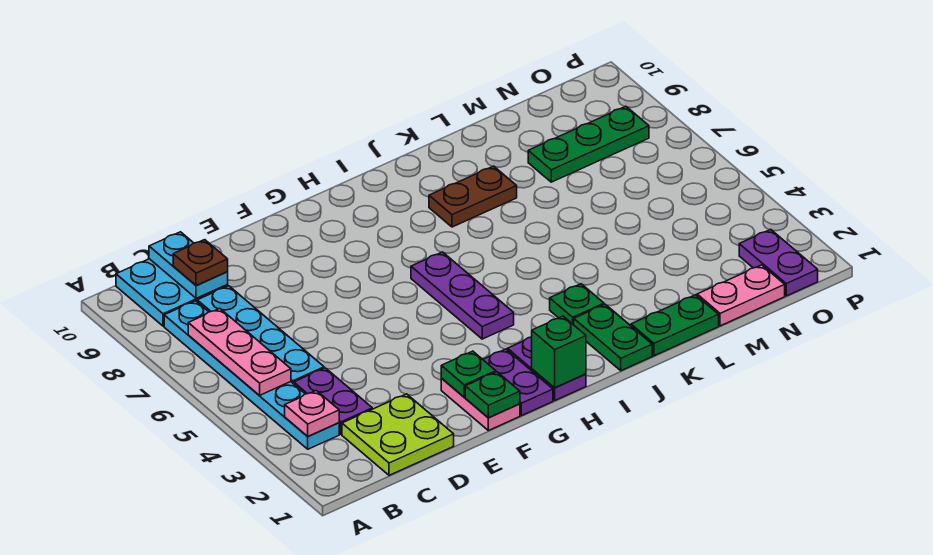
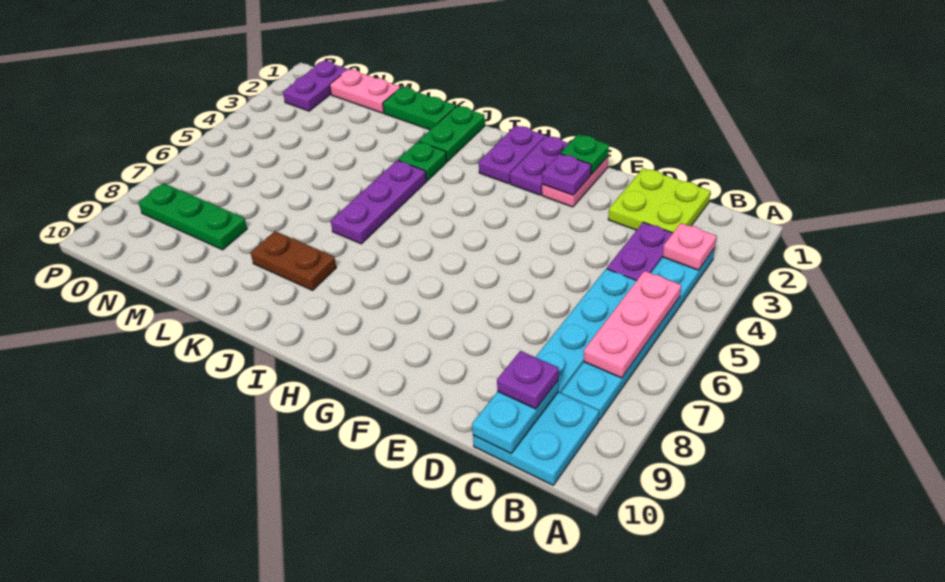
brown 1x1 plate [173,240,228,286] -> purple 1x1 plate [497,351,559,409]
green 1x1 plate [441,351,496,397] -> purple 1x1 plate [542,154,591,195]
green 1x1 brick [532,316,586,388] -> none
purple 1x3 plate [411,252,514,339] -> purple 1x3 plate moved to [331,160,426,244]

